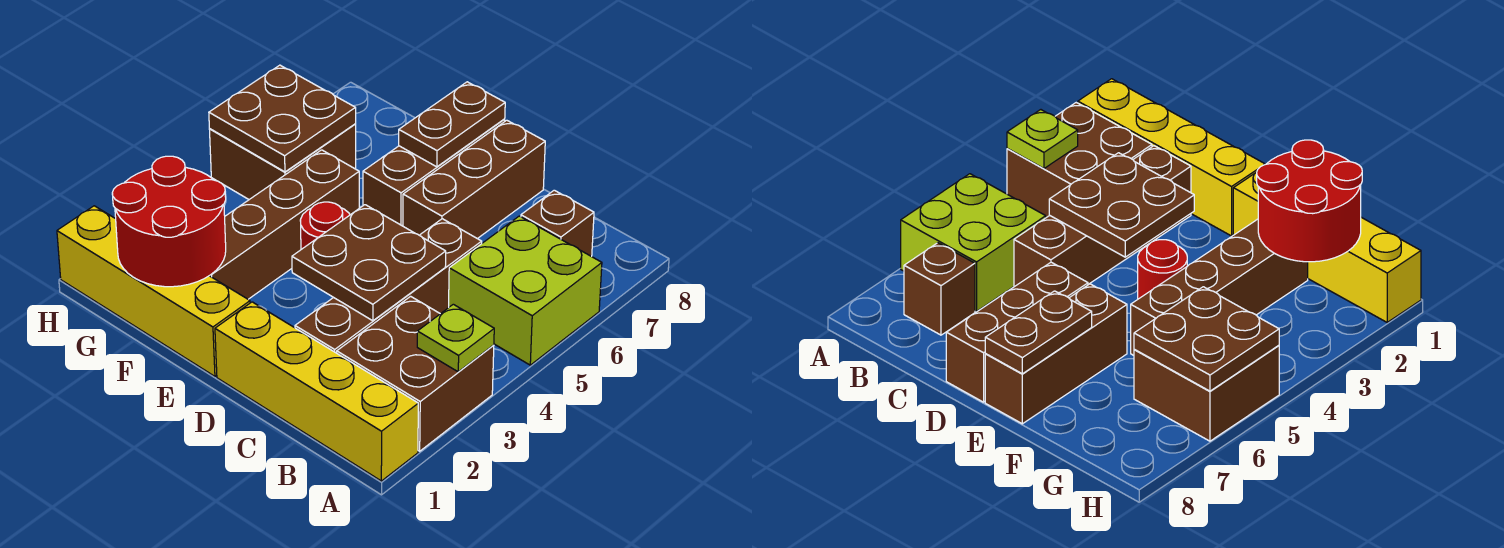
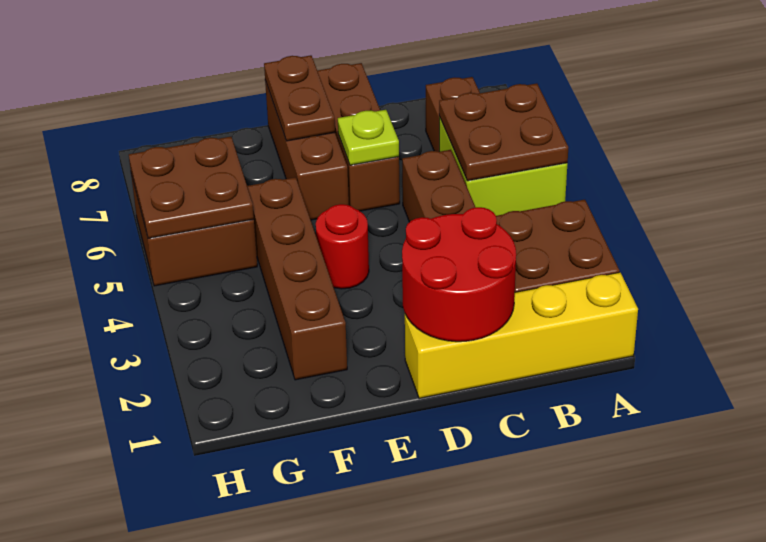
lime 1x1 plate [417,304,494,372] -> lime 1x1 plate moved to [338,110,399,165]
brown 2x2 plate [292,205,446,321] -> brown 2x2 plate moved to [439,83,568,181]
yellow 1x4 brick [57,206,250,376] -> none
red 2x2 round brick [112,156,226,287] -> red 2x2 round brick moved to [402,207,516,342]

